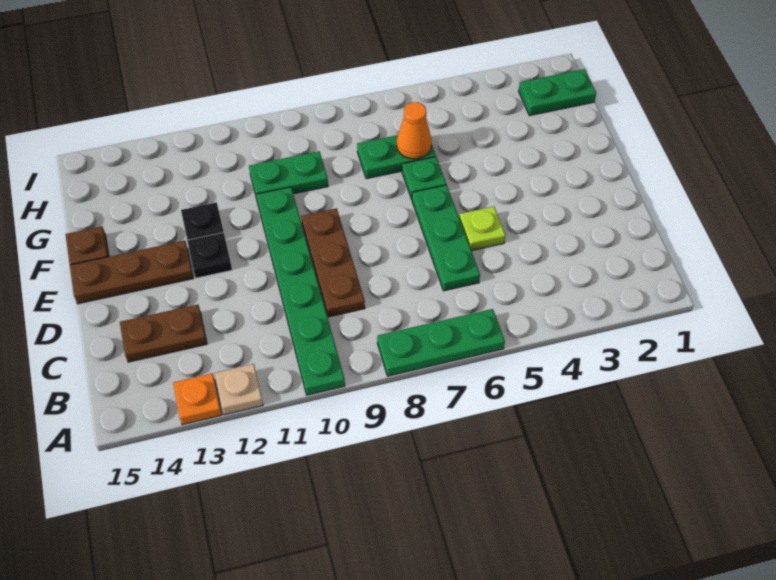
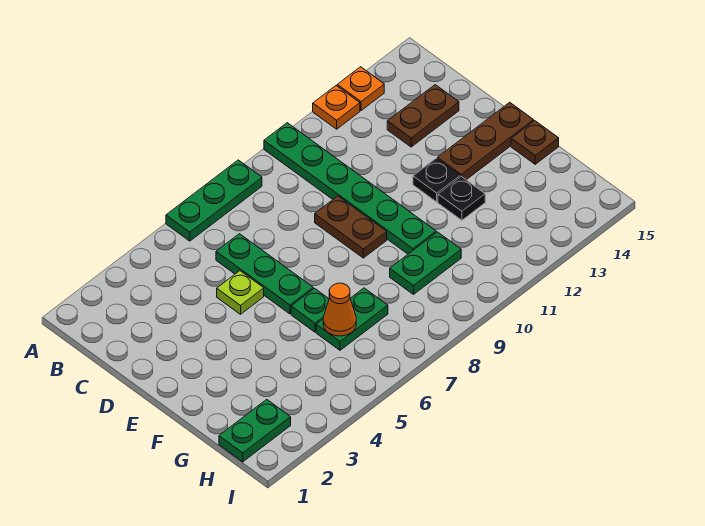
tan 1x1 plate [215,364,263,415] -> orange 1x1 plate [313,86,360,129]
brown 1x3 plate [301,208,365,317] -> brown 1x2 plate [315,196,387,258]

